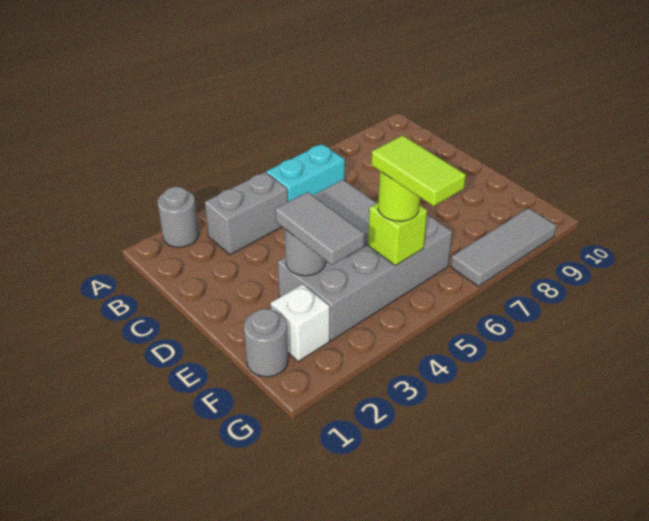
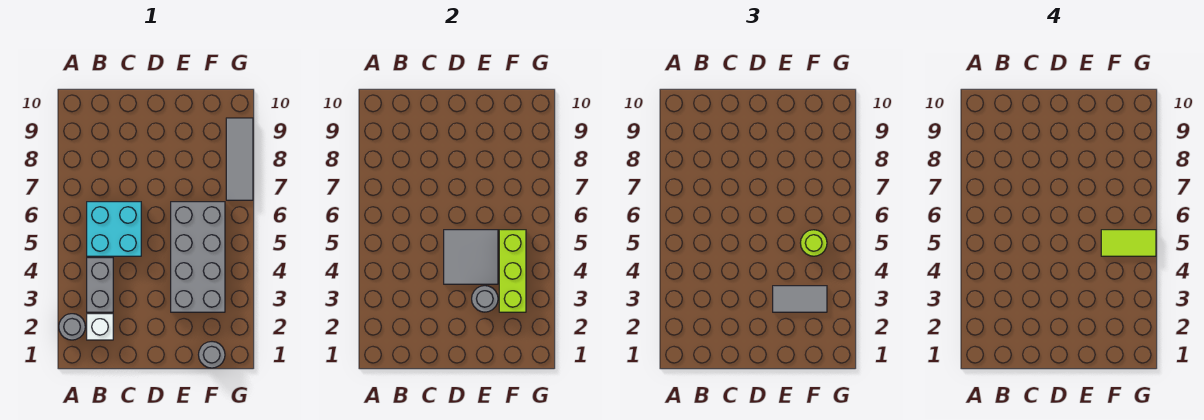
cyan 1x2 brick [266,144,345,202] -> cyan 2x2 brick [87,202,141,256]
white 1x1 brick [271,284,330,361] -> white 1x1 brick moved to [87,314,113,340]
lime 1x1 brick [368,203,427,266] -> lime 1x3 brick [499,230,526,312]

